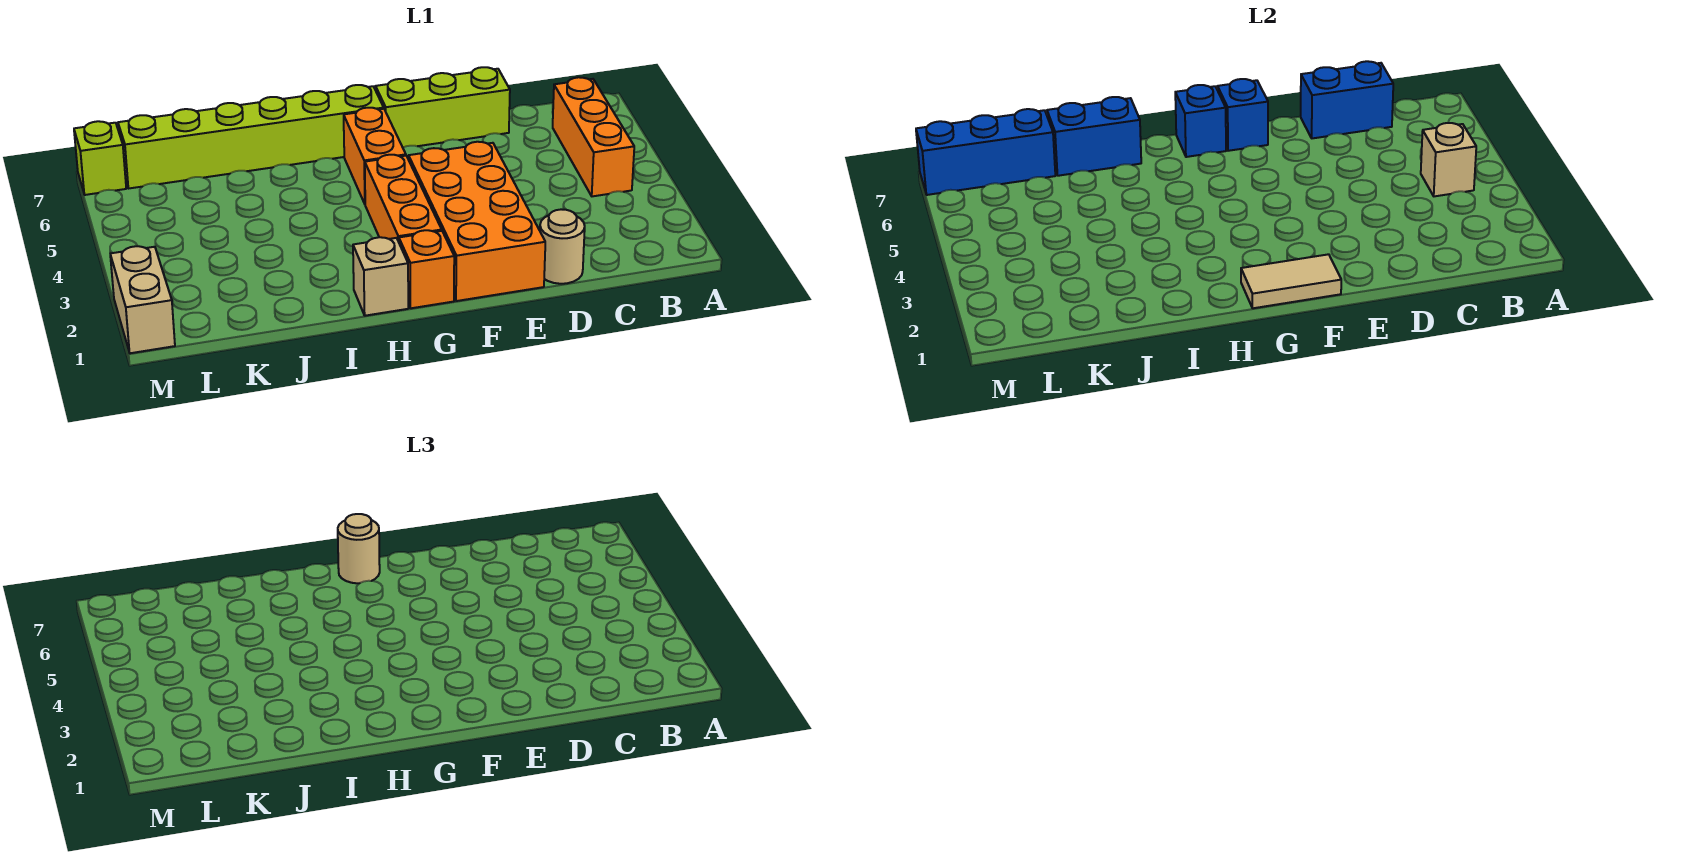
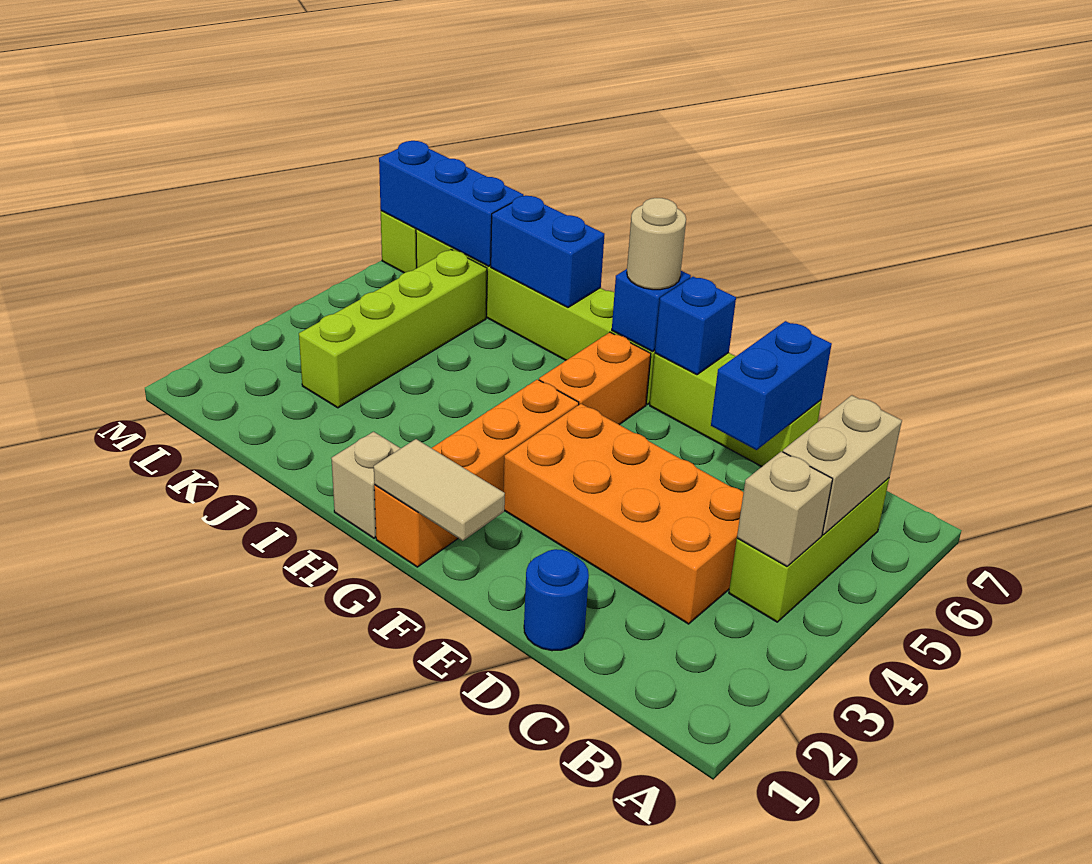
orange 1x3 brick [553,77,634,196] -> lime 1x3 brick [729,478,889,622]
blue 1x2 brick [1301,61,1393,138] -> blue 1x2 brick turned to [711,321,832,450]
tan 1x1 round brick [540,209,585,284] -> blue 1x1 round brick [524,549,589,651]
orange 2x4 brick [408,142,545,301] -> orange 2x4 brick turned to [503,404,744,624]
none -> lime 1x4 brick [299,250,487,408]
tan 1x2 brick [110,246,175,353] -> tan 1x2 brick moved to [783,395,902,535]

